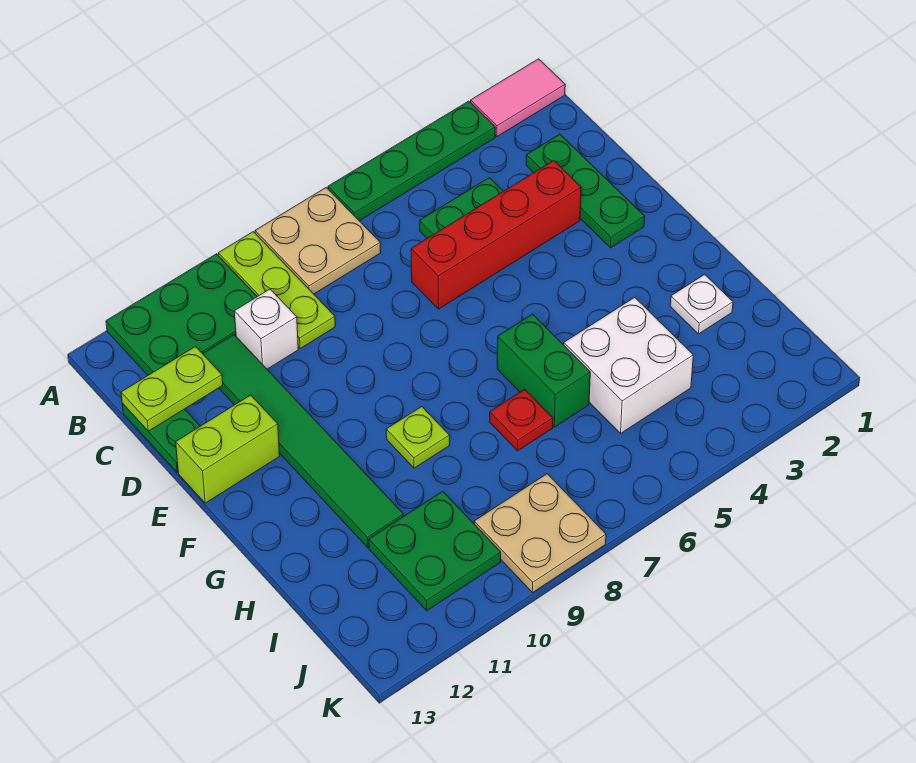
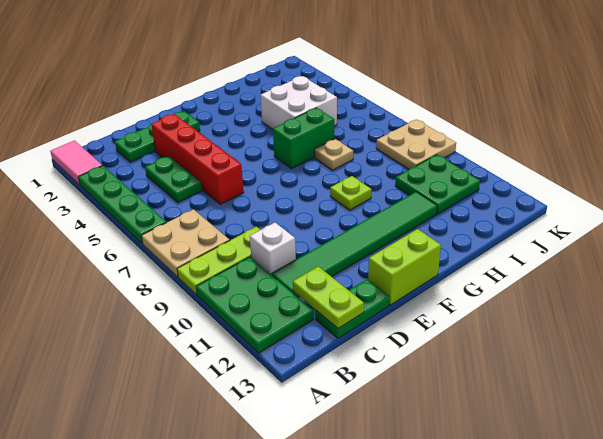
lime 1x2 brick [176,395,280,503] -> lime 1x2 brick turned to [368,229,441,305]
white 1x1 plate [670,274,733,334] -> none
red 1x1 plate [490,389,553,451] -> tan 1x1 plate [314,139,353,170]

